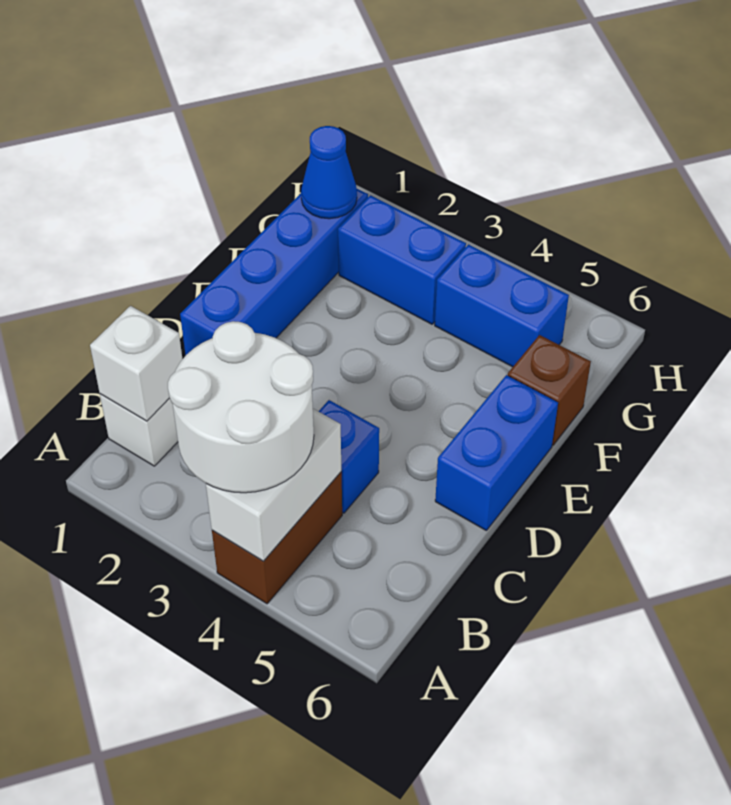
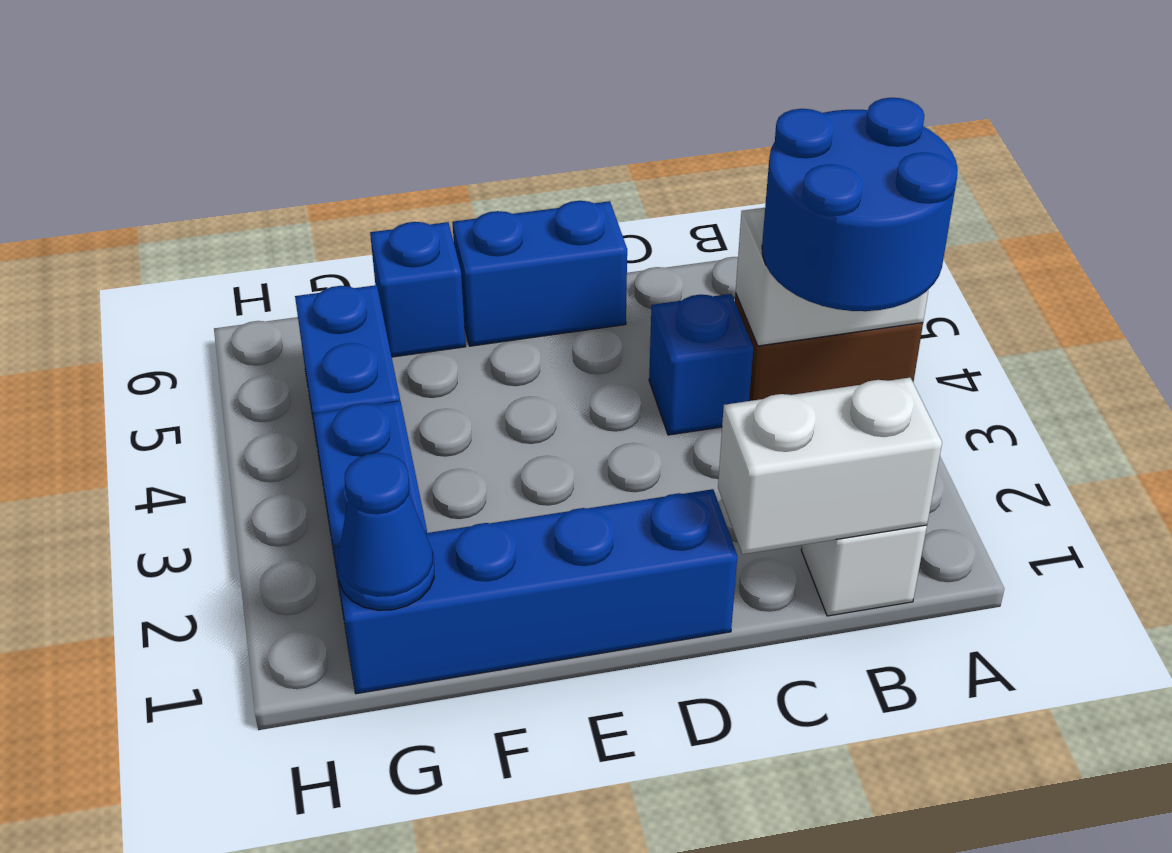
white 2x2 round brick [168,321,314,493] -> blue 2x2 round brick [762,98,958,311]
white 1x1 brick [90,306,182,421] -> white 1x2 brick [718,378,942,554]
brown 1x1 brick [508,335,591,445] -> blue 1x1 brick [370,222,466,357]

